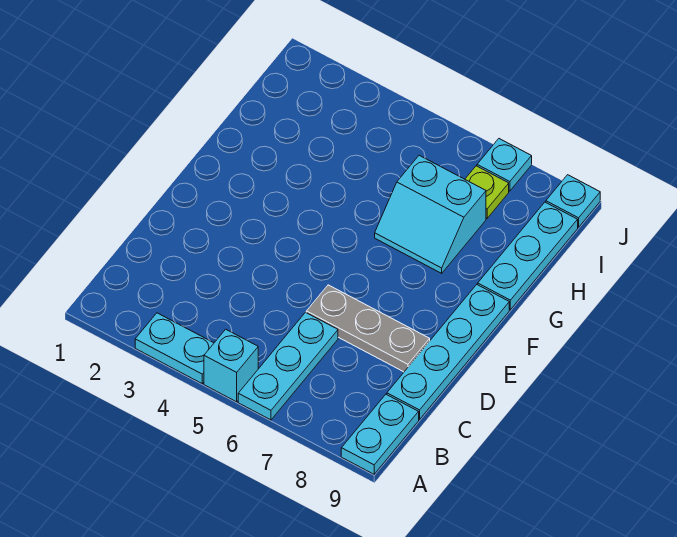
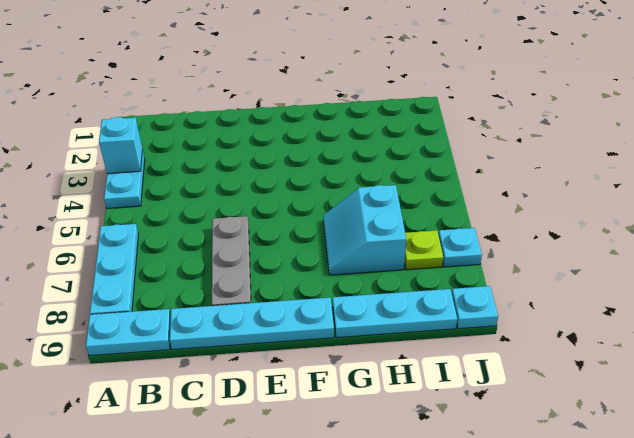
cyan 1x1 brick [204,329,258,402] -> cyan 1x1 brick moved to [99,117,143,174]
cyan 1x3 plate [238,312,338,420] -> cyan 1x3 plate turned to [90,224,138,315]

